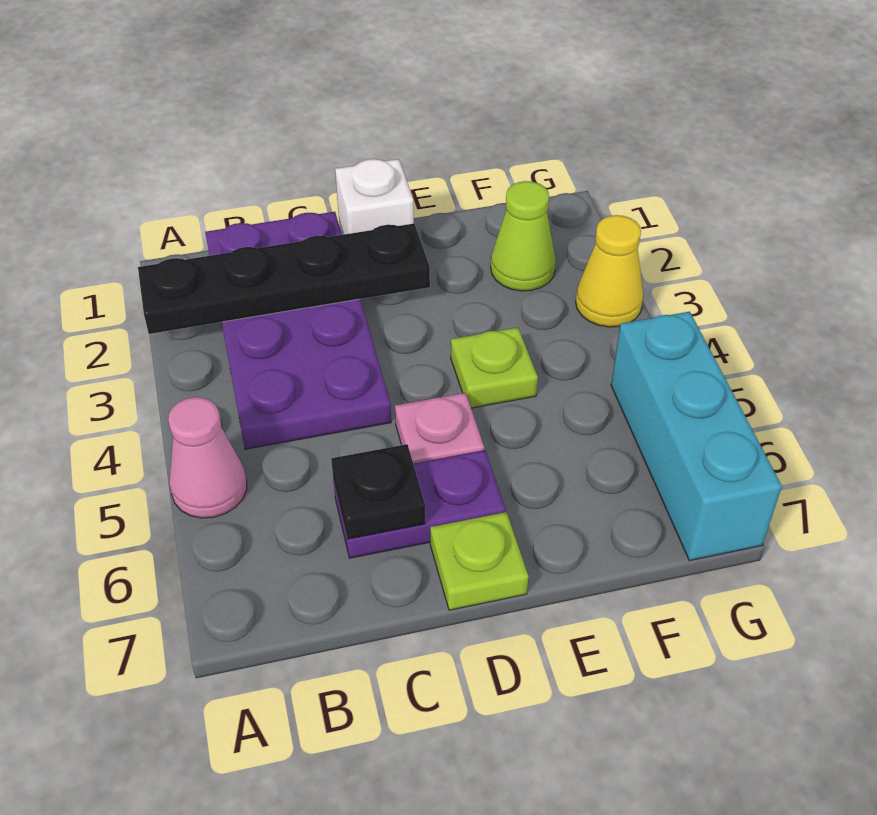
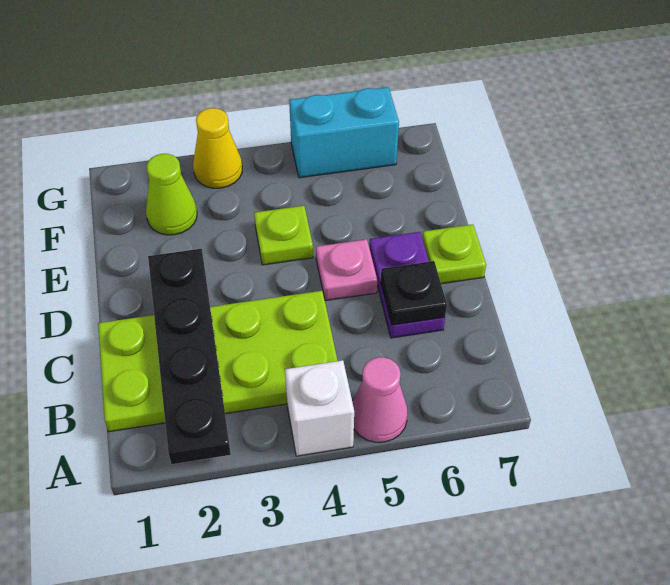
purple 2x4 plate [205,212,391,449] -> lime 2x4 plate [98,291,338,432]
white 1x1 brick [335,159,414,235] -> white 1x1 brick moved to [285,360,354,456]
cyan 1x3 brick [611,312,782,561] -> cyan 1x2 brick [289,87,399,178]

